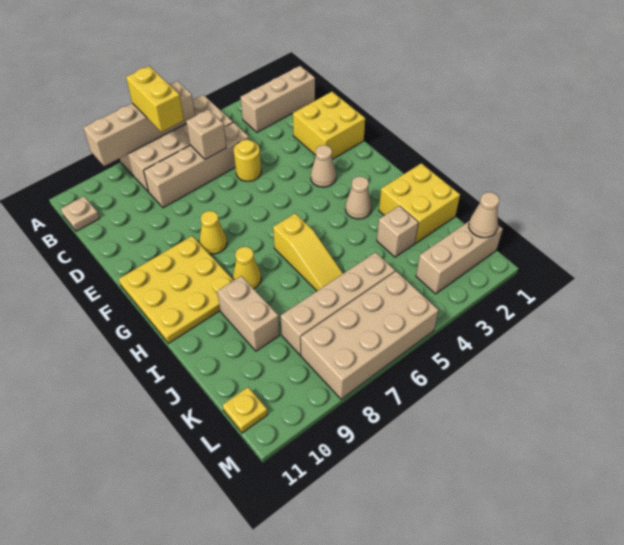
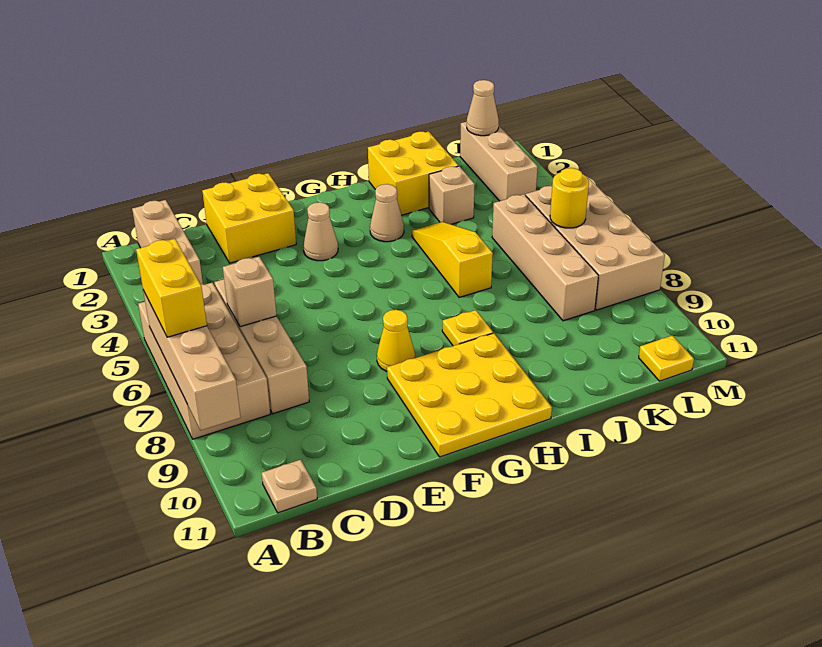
yellow 1x2 brick [126,66,184,132] -> yellow 1x2 brick turned to [136,239,207,337]
yellow 1x1 round brick [234,140,261,182] -> yellow 1x1 round brick moved to [550,168,589,228]
yellow 1x3 slope [273,213,343,291] -> yellow 1x3 slope turned to [412,222,493,298]
yellow 1x1 cone [233,247,261,289] -> yellow 1x1 plate [442,310,493,346]
tan 1x2 brick [217,276,280,351] -> none

